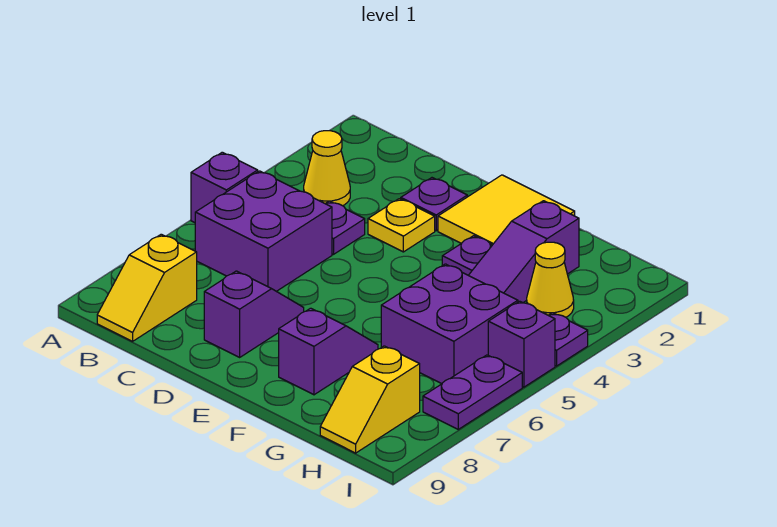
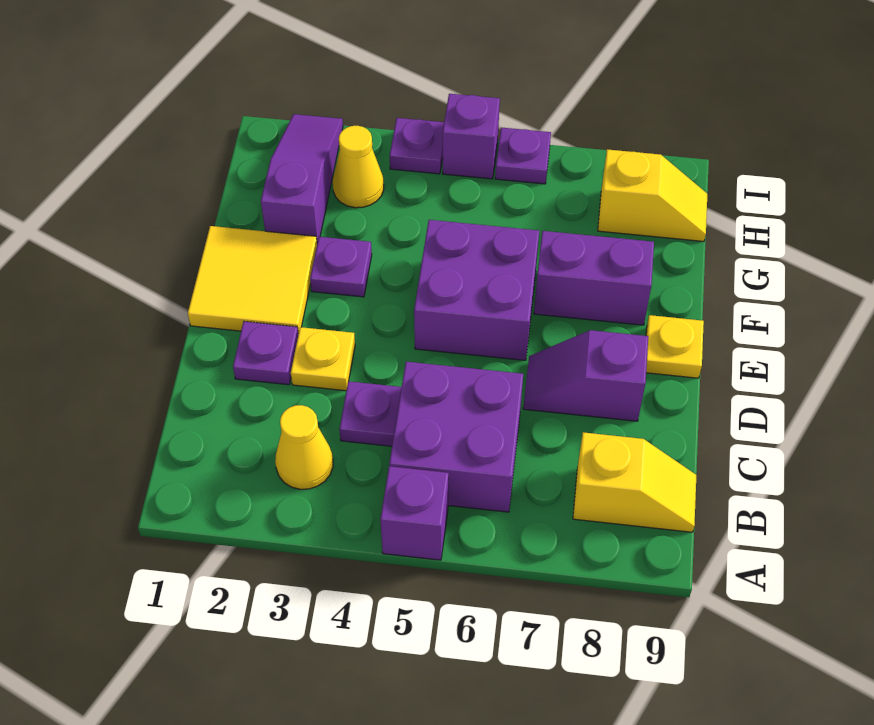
none -> yellow 1x1 plate [646,315,704,378]
purple 1x2 slope [279,308,378,395] -> purple 1x2 brick [534,231,654,325]
purple 1x3 slope [469,201,579,303] -> purple 1x3 slope turned to [261,114,343,243]
purple 2x2 brick [381,264,518,384] -> purple 2x2 brick moved to [414,220,539,360]
purple 1x2 plate [423,355,522,429] -> purple 1x1 plate [495,128,551,184]

